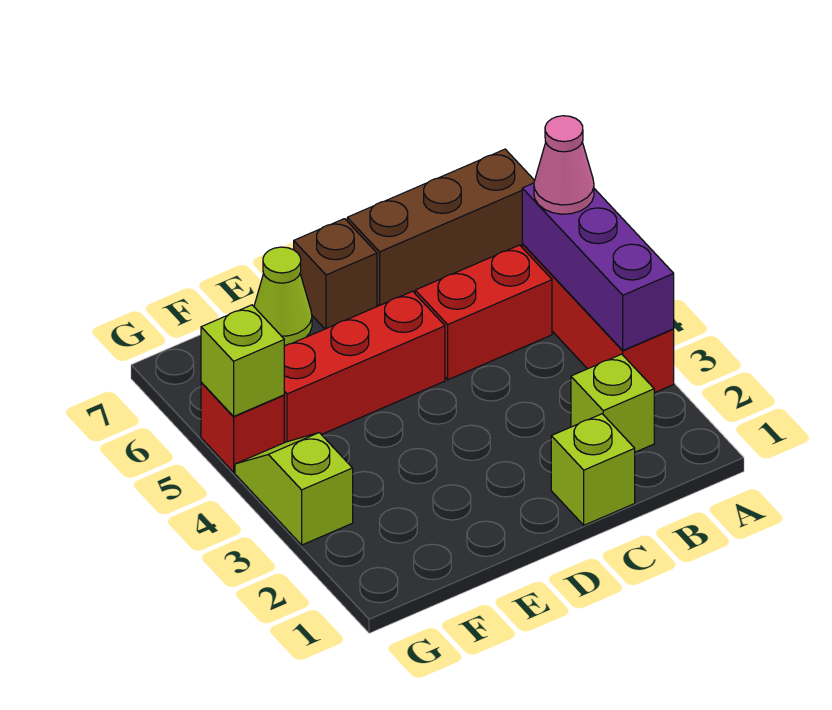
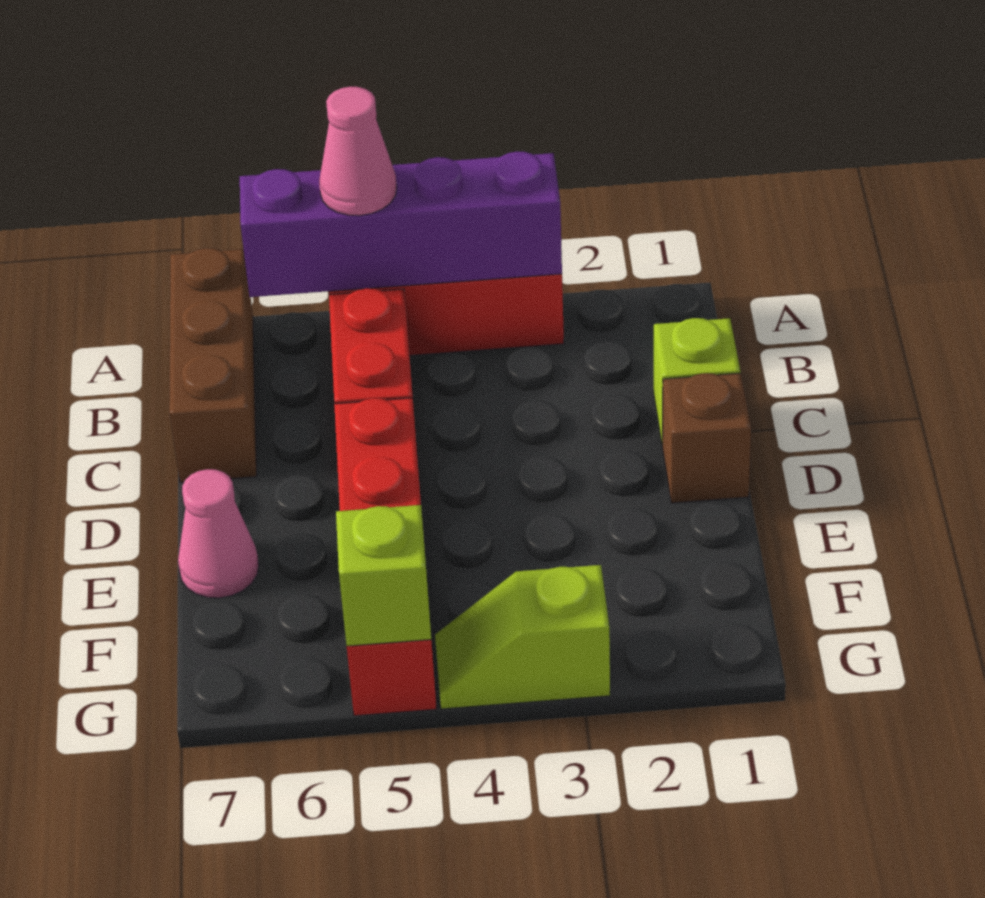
purple 1x3 brick [522,183,674,350] -> purple 1x4 brick [240,152,562,297]
lime 1x1 brick [571,354,654,452] -> none
brown 1x1 brick [294,219,377,329] -> brown 1x1 brick moved to [662,373,751,503]
lime 1x1 cone [254,247,312,345] -> pink 1x1 cone [178,469,259,598]

